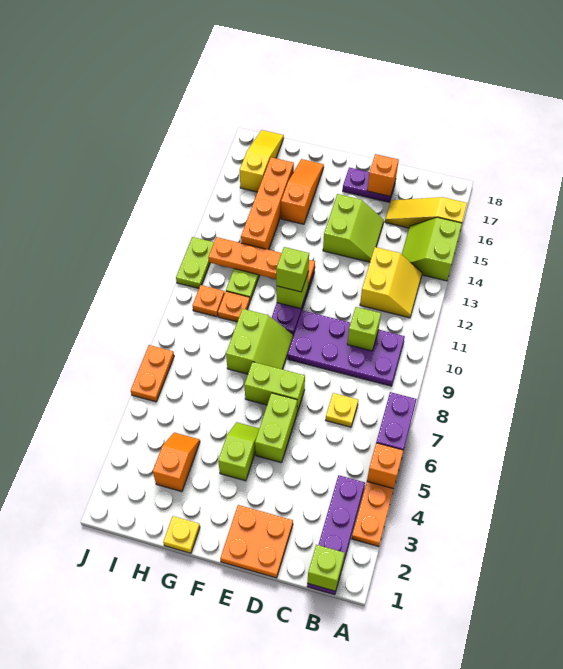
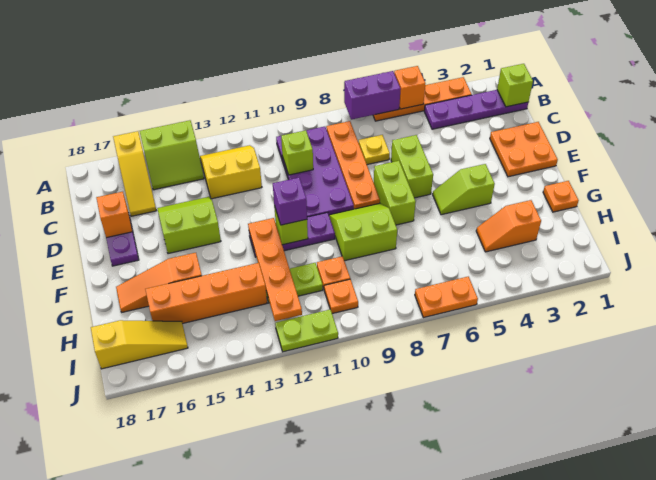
none -> orange 1x4 plate [326,121,380,209]
lime 1x2 brick [255,393,297,463] -> lime 1x2 brick turned to [391,135,433,198]
lime 1x1 brick [276,247,309,292] -> purple 1x1 brick [273,178,307,225]
yellow 1x1 plate [163,516,200,553] -> orange 1x1 plate [543,181,579,212]
yellow 1x3 slope [240,130,284,192] -> yellow 1x3 slope turned to [91,320,188,369]

